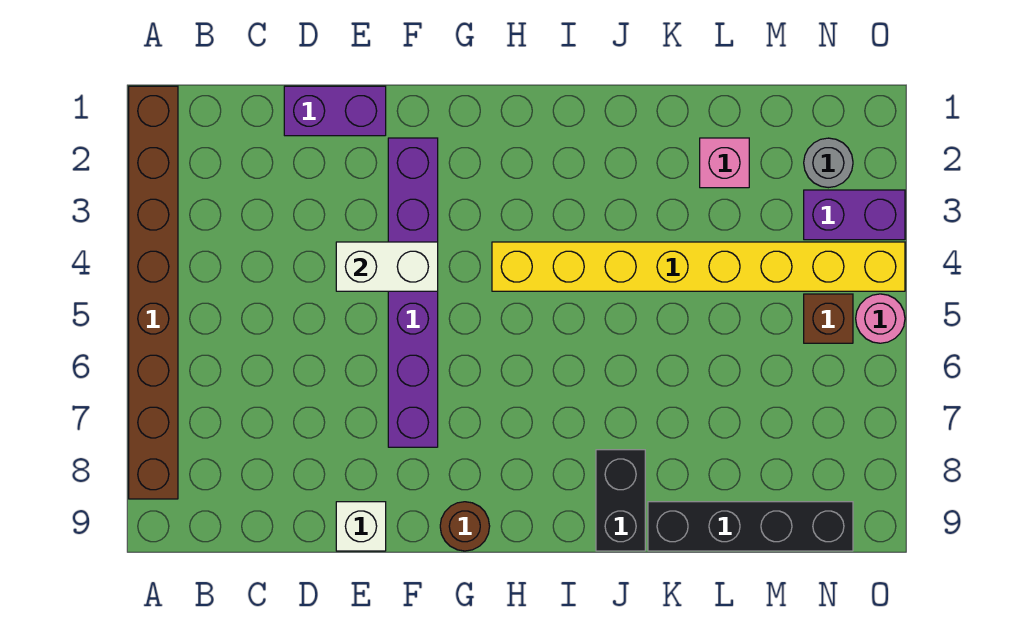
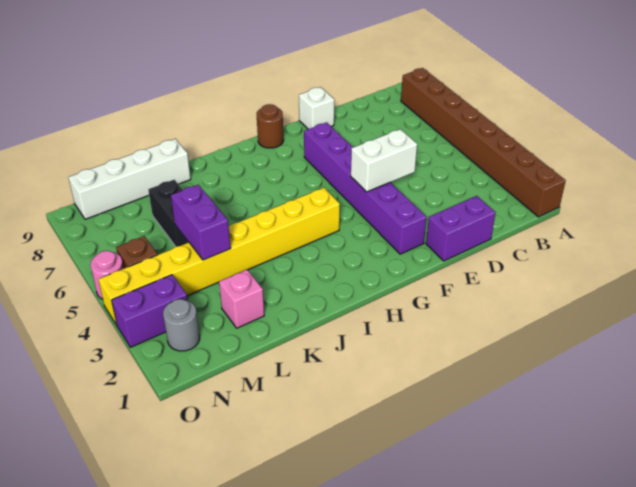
black 1x2 brick [596,450,645,551] -> black 1x2 brick moved to [148,179,189,247]
black 1x4 brick [648,502,853,551] -> white 1x4 brick [68,139,191,219]
none -> purple 1x2 brick [171,185,231,260]

